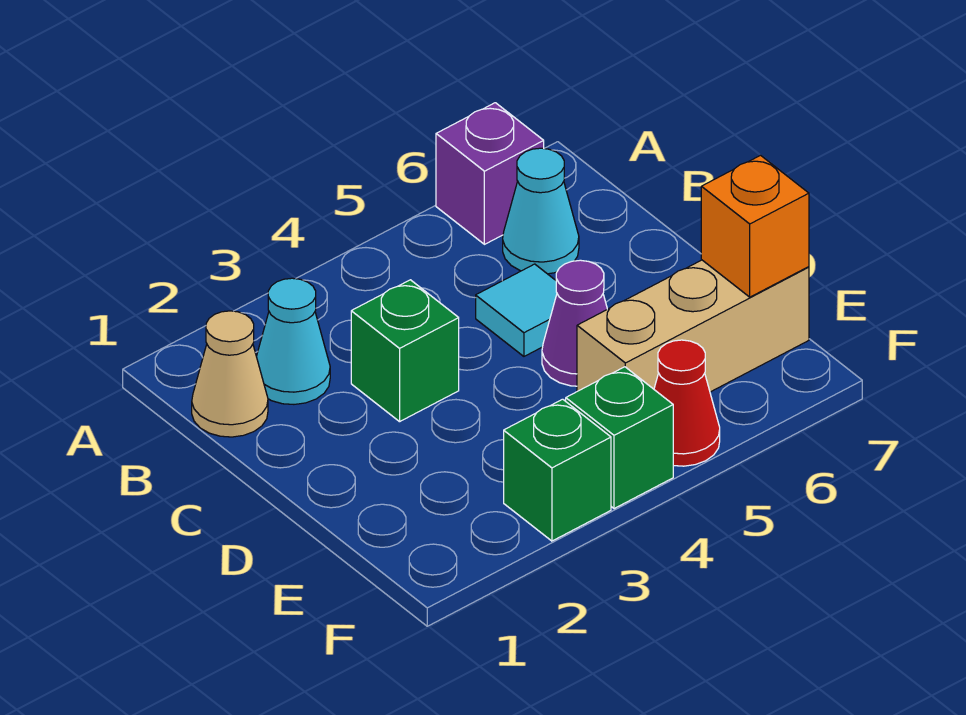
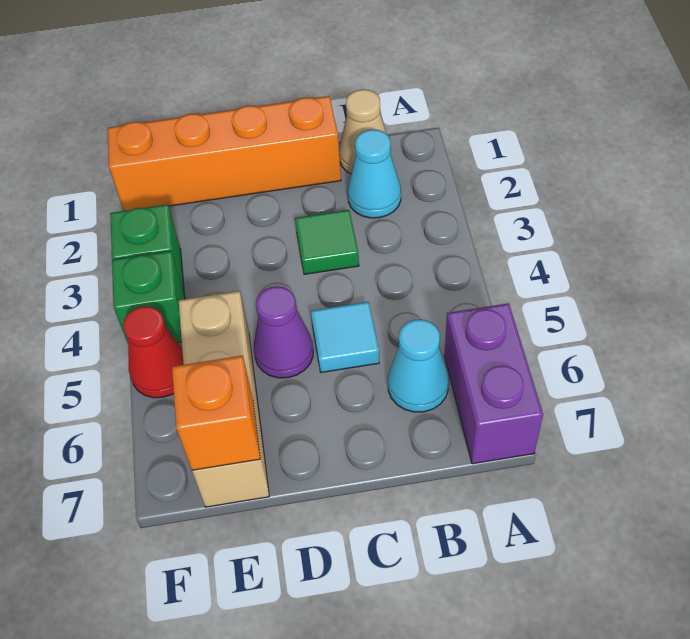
purple 1x1 brick [436,103,544,244] -> purple 1x2 brick [444,303,543,464]
none -> orange 1x4 brick [108,96,341,211]
green 1x1 brick [351,280,459,422] -> green 1x1 tile [295,210,359,274]

